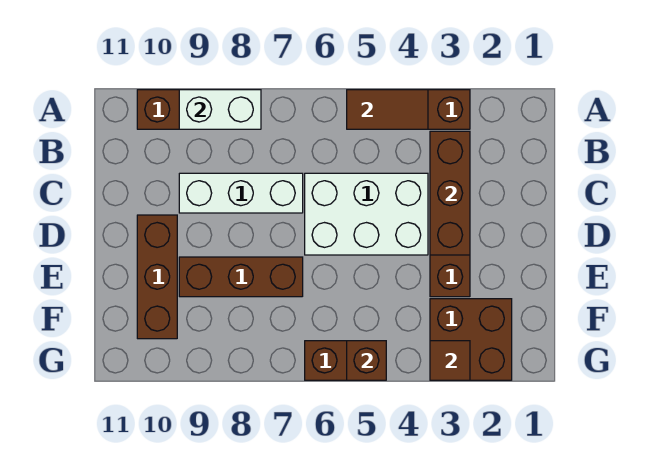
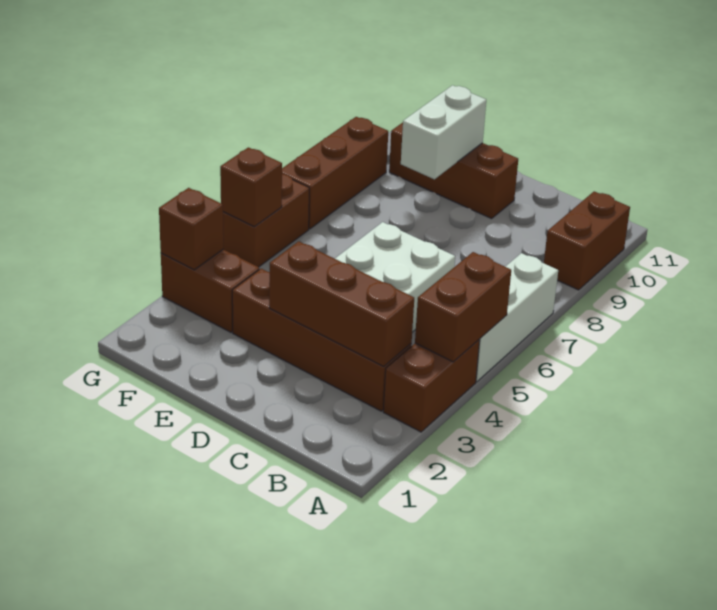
brown 1x2 tile [347,90,428,129] -> brown 1x2 brick [415,252,511,362]
white 1x2 brick [179,90,261,129] -> white 1x2 brick moved to [401,85,486,179]
white 1x3 brick [179,173,303,213] -> white 1x3 brick moved to [476,253,558,382]
brown 1x3 brick [179,257,303,297] -> brown 1x3 brick moved to [282,117,388,229]
brown 2x2 brick [430,299,512,380] -> brown 1x2 brick [161,250,259,332]
brown 1x1 tile [430,341,470,380] -> brown 1x1 brick [159,188,223,270]

